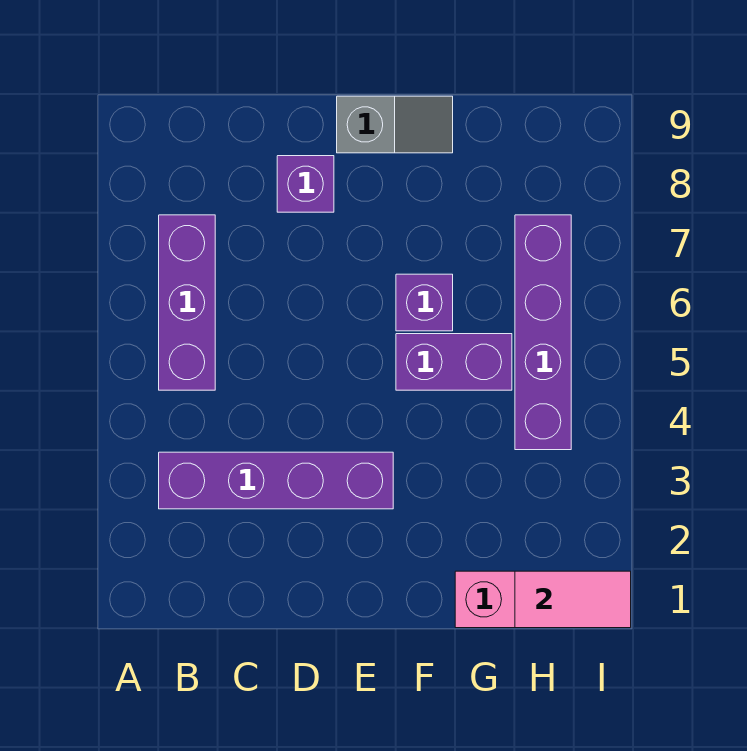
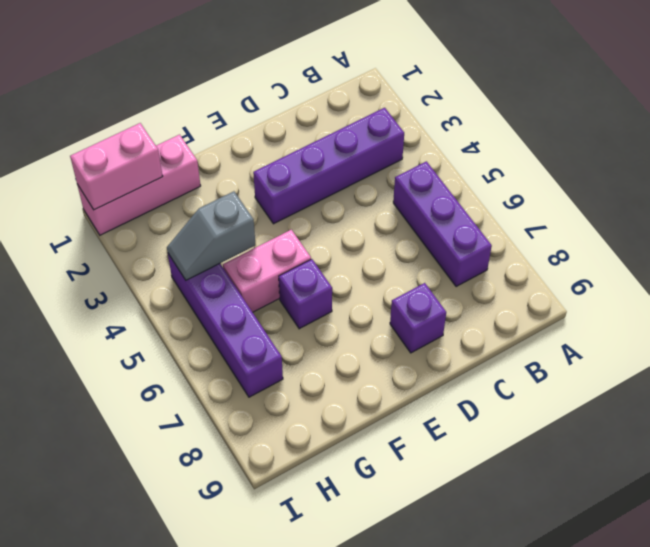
grey 1x2 slope [337,96,453,153] -> grey 1x2 slope moved to [167,191,255,280]
purple 1x2 brick [396,334,512,390] -> pink 1x2 brick [223,230,311,312]
pink 1x2 tile [515,571,631,628] -> pink 1x2 brick [70,123,163,210]

